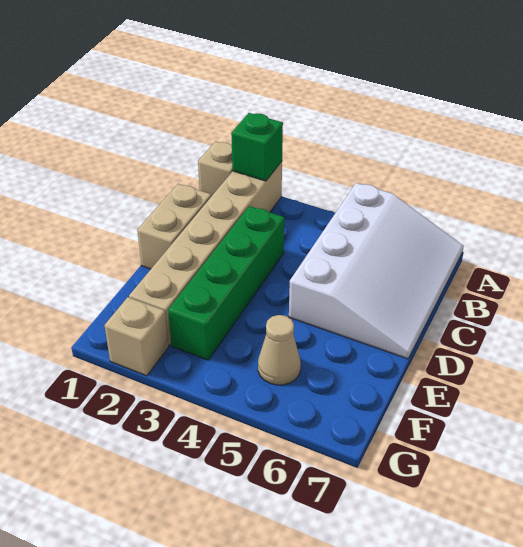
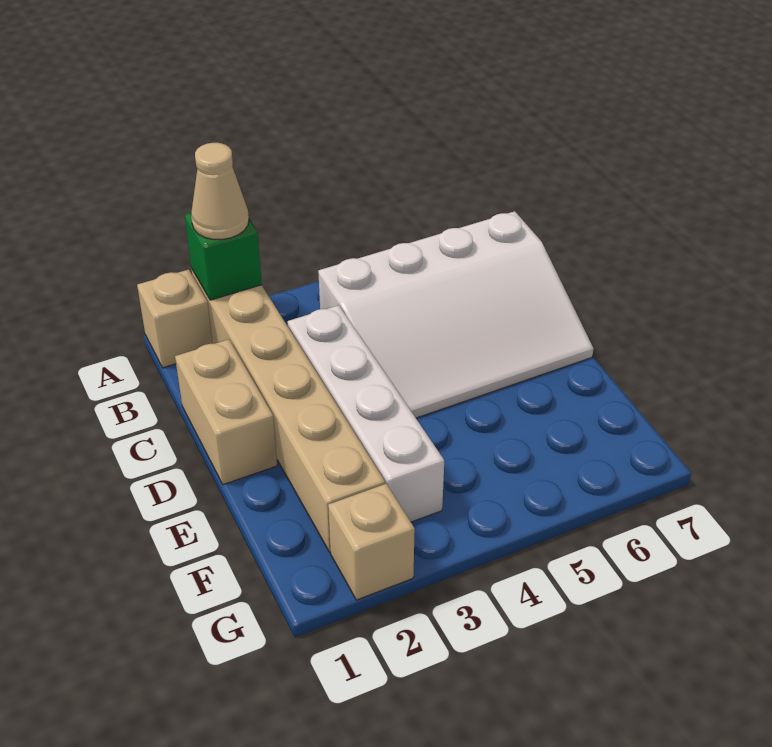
white 3x4 slope [289,183,464,359] -> white 3x4 slope turned to [318,211,594,418]
green 1x4 brick [168,206,284,360] -> white 1x4 brick [288,305,444,522]
tan 1x1 cone [258,315,301,385] -> tan 1x1 cone moved to [191,143,249,240]

